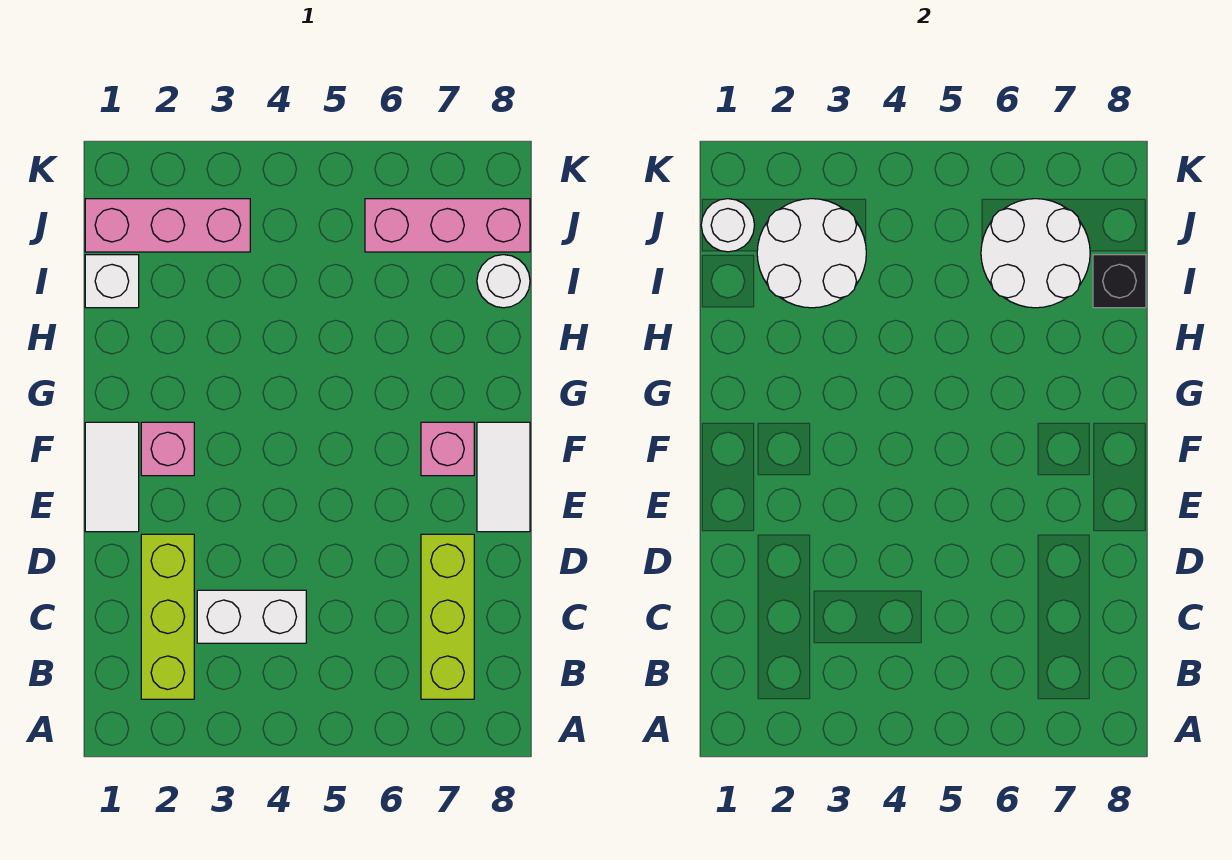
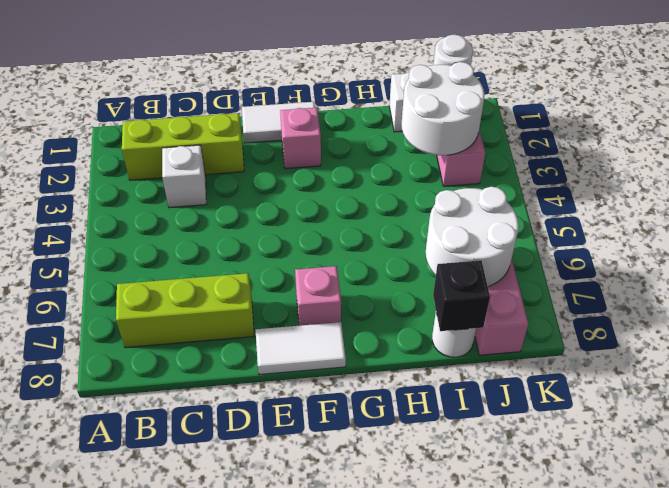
white 1x2 brick [197,590,306,643] -> white 1x1 brick [162,145,206,208]

